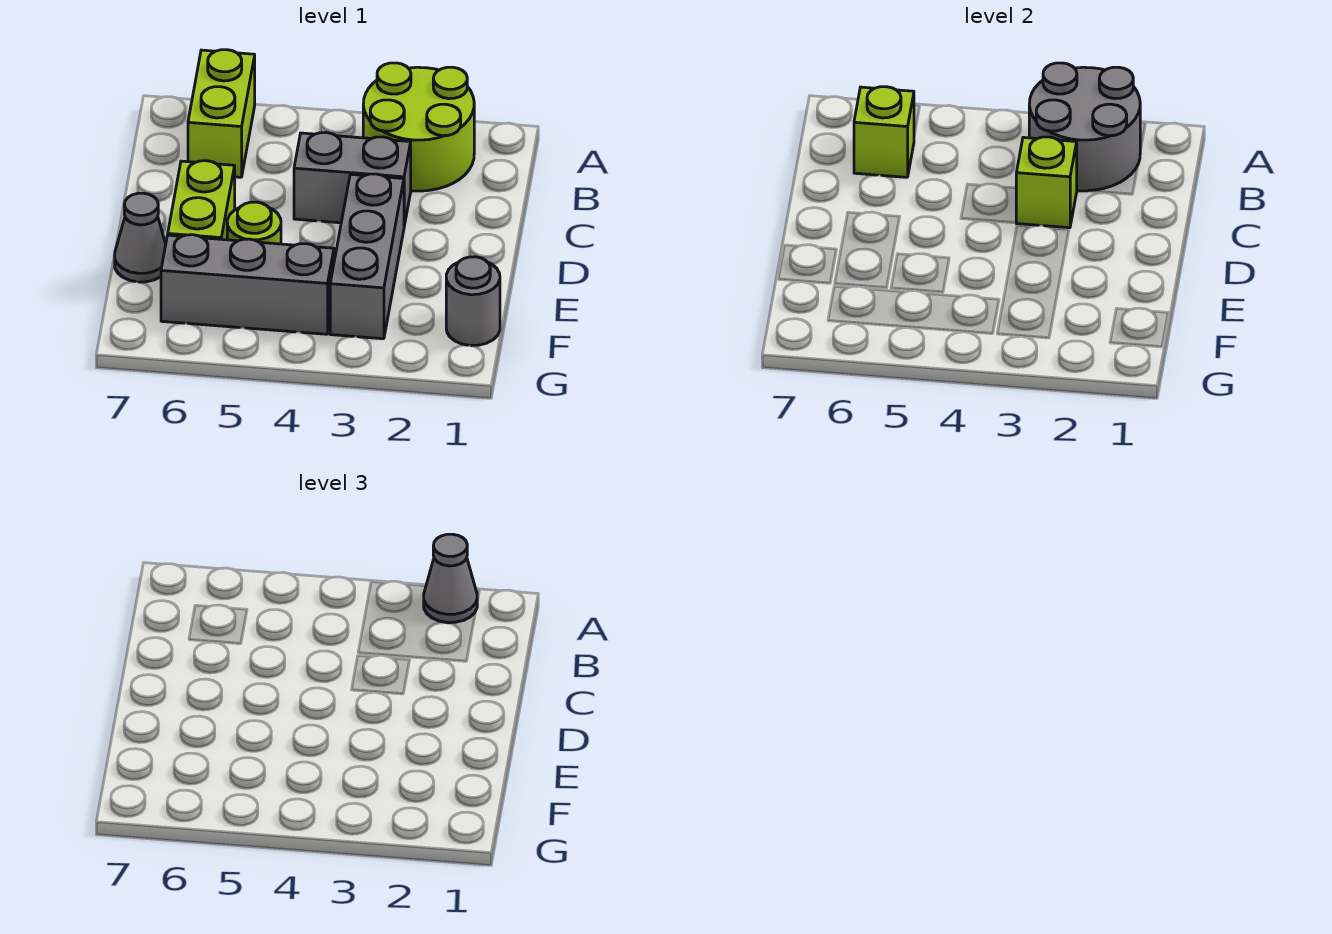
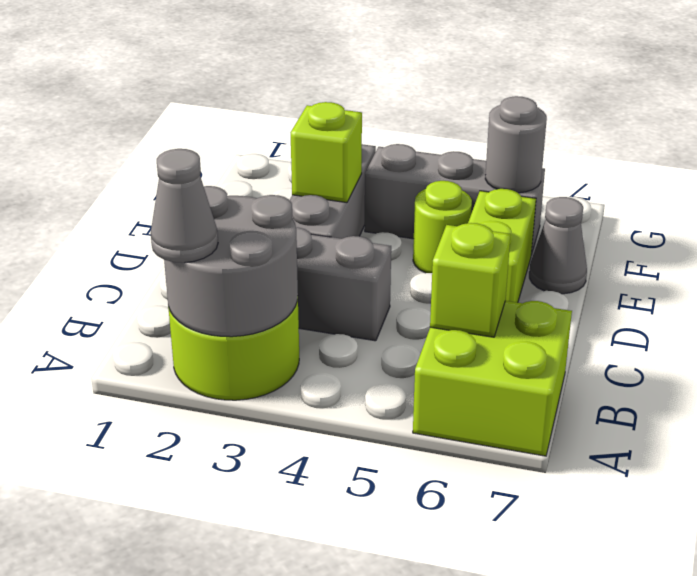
lime 1x2 brick [188,50,255,177] -> lime 2x2 brick [413,301,572,456]
lime 1x1 brick [1016,137,1077,228] -> lime 1x1 brick moved to [290,102,362,202]
grey 1x1 round brick [446,257,500,346] -> grey 1x1 round brick moved to [485,96,547,193]

